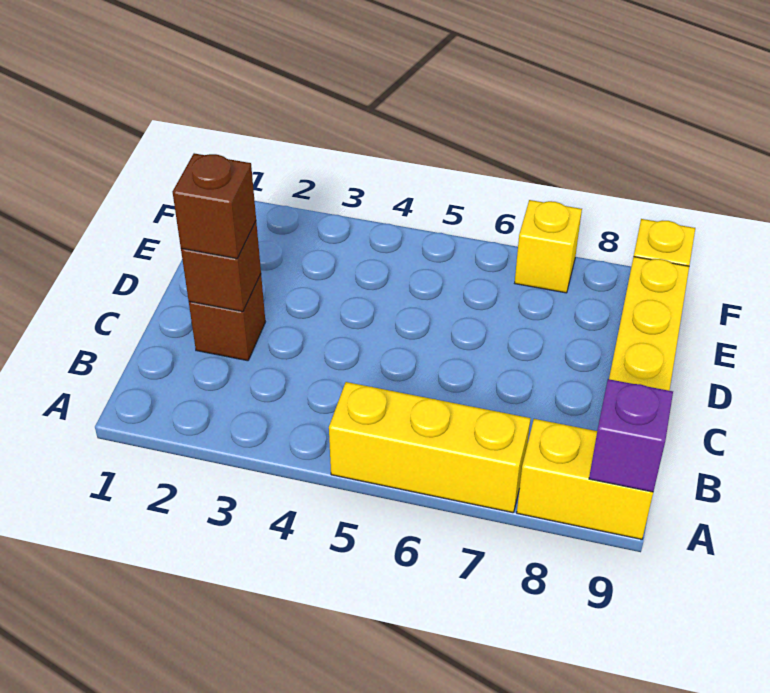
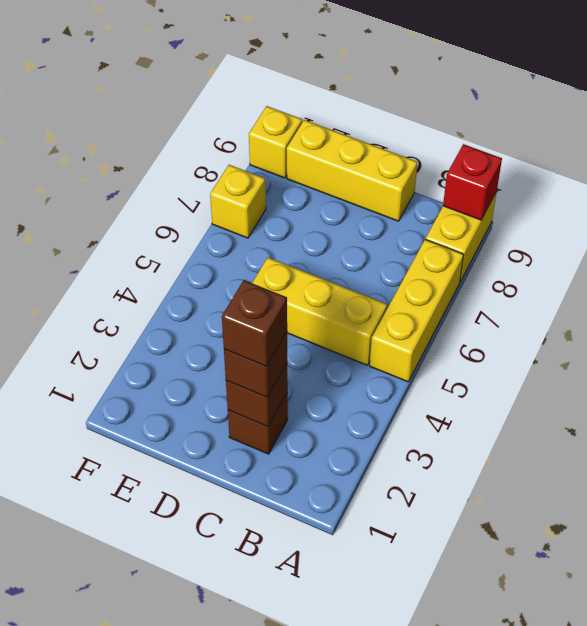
purple 1x1 brick [589,379,673,492] -> red 1x1 brick [443,144,502,220]
none -> yellow 1x3 brick [252,257,387,365]
none -> brown 1x1 brick [222,280,287,366]

